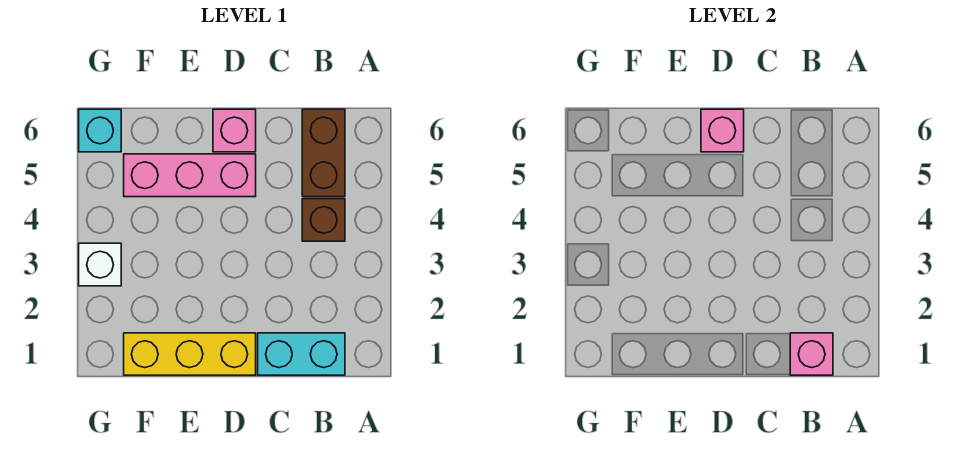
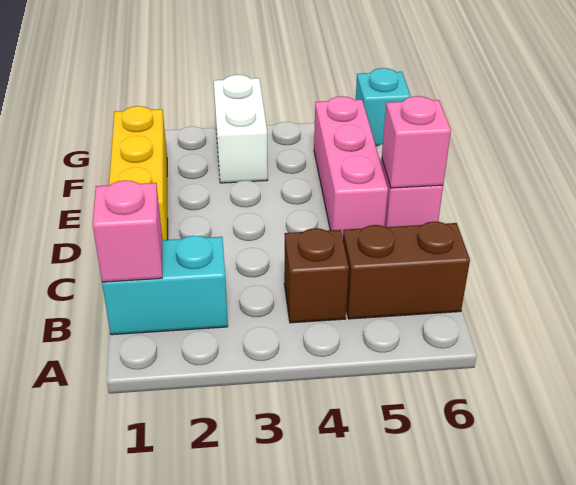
cyan 1x2 brick [258,333,345,375] -> cyan 1x2 brick turned to [102,235,228,335]
white 1x1 brick [79,243,121,286] -> white 1x2 brick [214,75,268,183]

